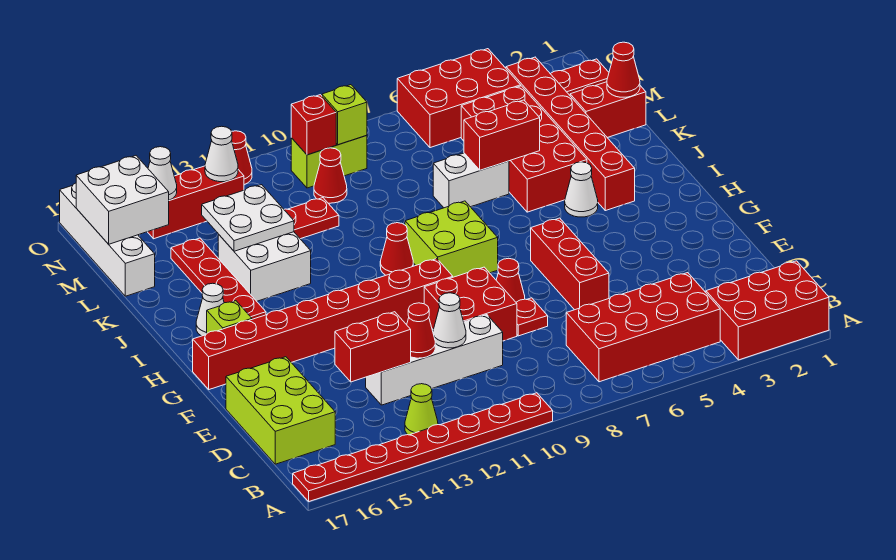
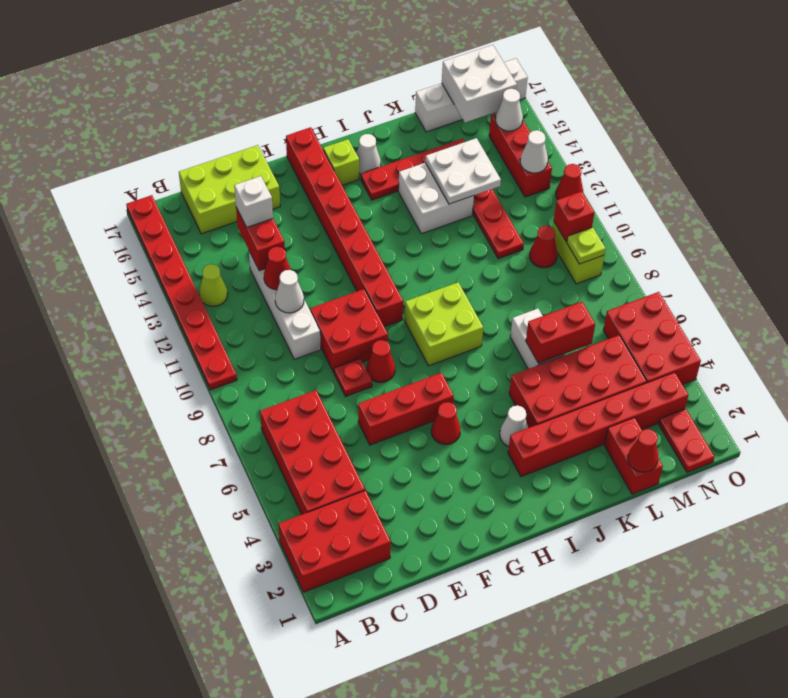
red 2x3 brick [706,261,829,360] -> red 2x3 brick turned to [279,490,391,592]
none -> white 1x1 brick [234,176,273,227]
red 1x1 cone [380,223,413,275] -> red 1x1 cone moved to [431,402,460,444]
red 1x2 brick [464,100,540,170] -> red 1x2 brick turned to [526,302,595,364]
lime 1x1 brick [322,85,367,145] -> lime 1x1 plate [567,227,606,264]

